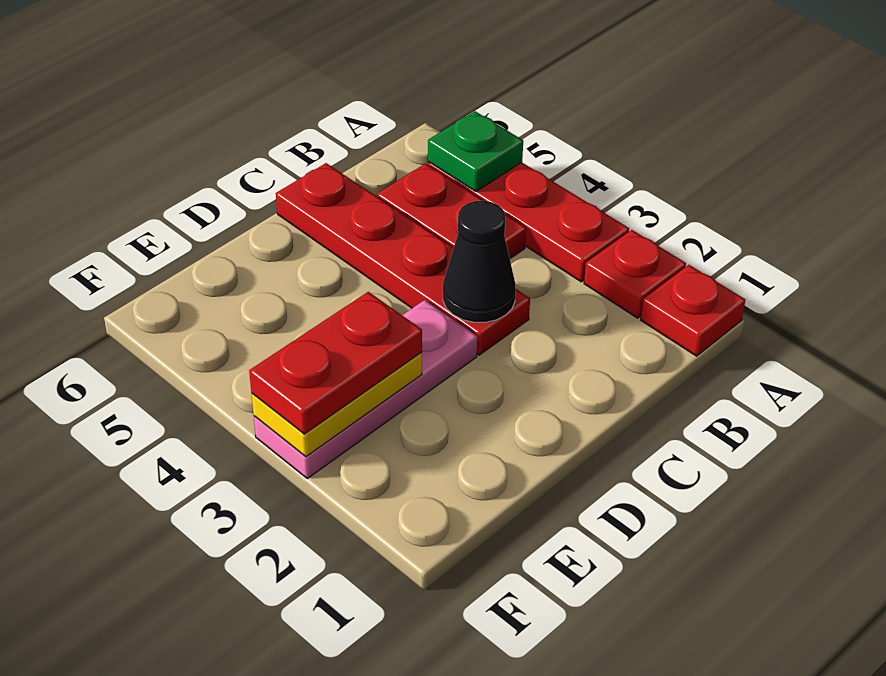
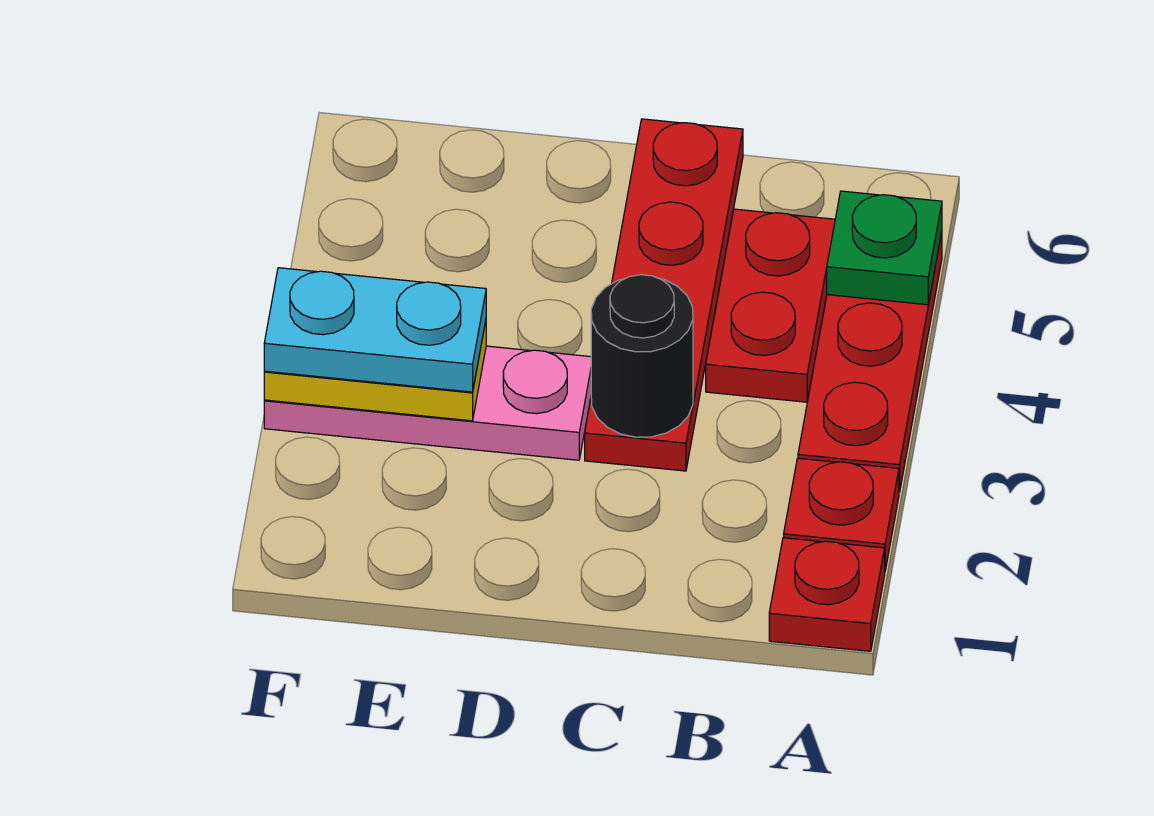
black 1x1 cone [443,201,516,322] -> black 1x1 round brick [591,275,693,437]
red 1x2 plate [249,292,422,434] -> cyan 1x2 plate [264,268,486,392]

